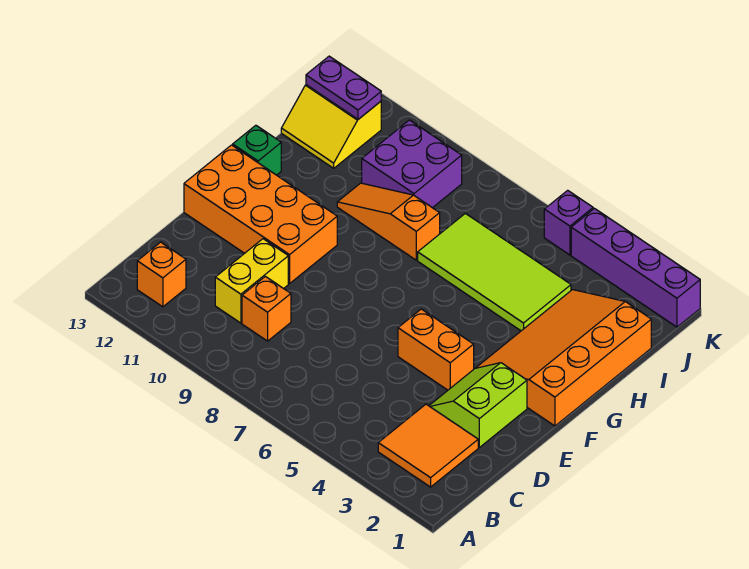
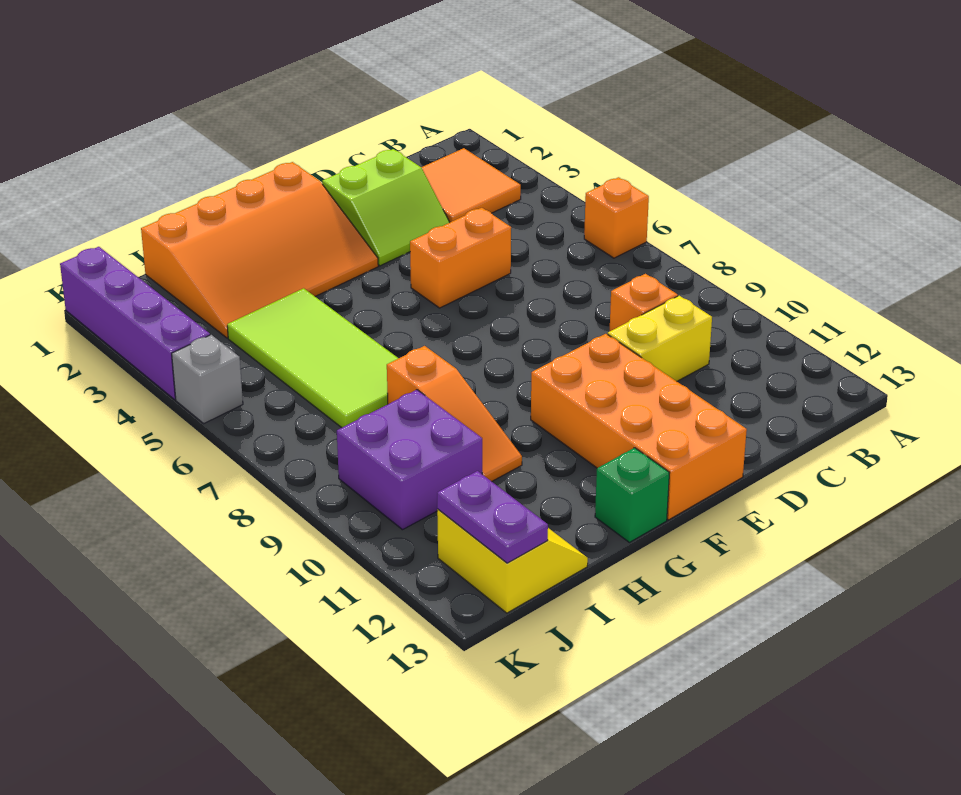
orange 1x1 brick [137,242,186,307] -> orange 1x1 brick moved to [584,177,649,258]
orange 1x2 brick [398,309,474,390] -> orange 1x2 brick turned to [410,208,511,308]
purple 1x1 brick [544,190,593,255] -> grey 1x1 brick [172,335,243,423]

